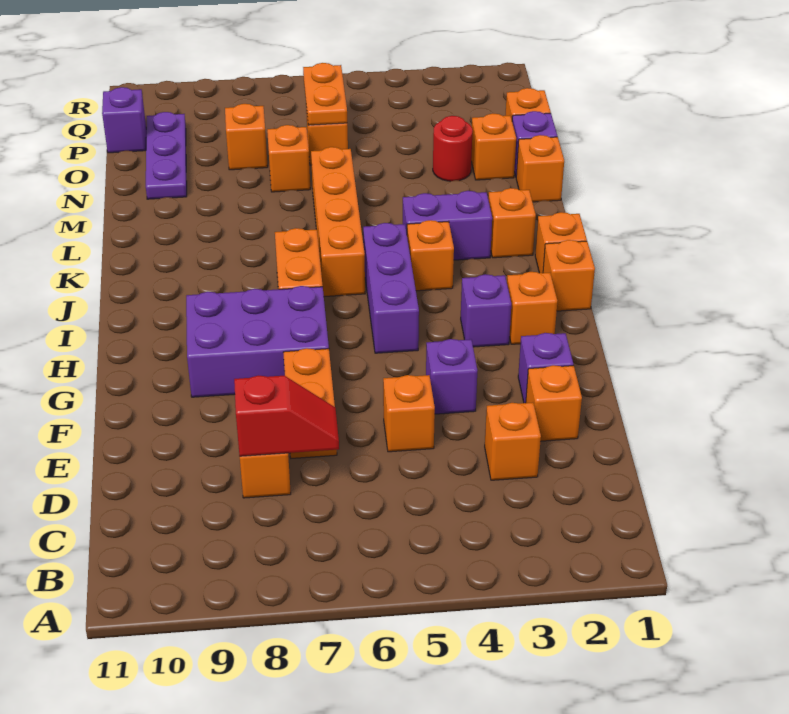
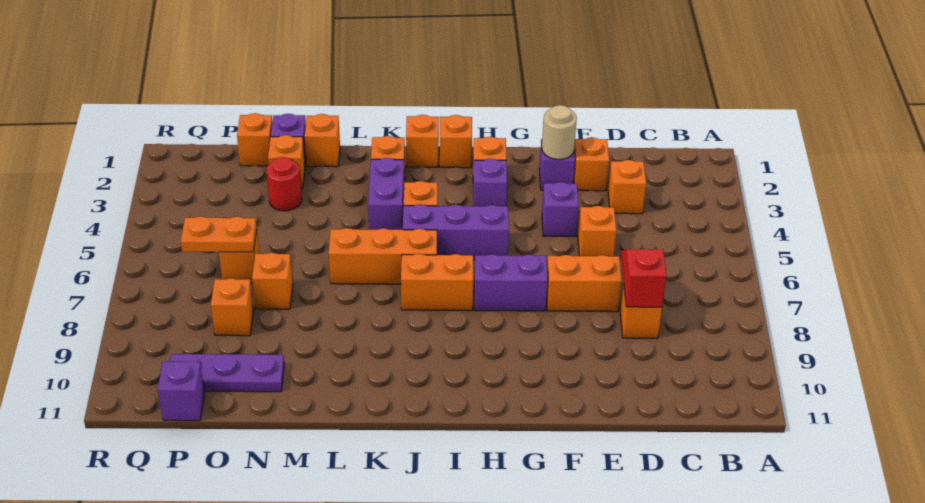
none -> tan 1x1 round brick [542,105,577,159]
purple 2x3 brick [186,286,329,397] -> purple 1x2 brick [474,254,548,311]
orange 1x4 brick [311,147,365,297] -> orange 1x3 brick [329,228,437,284]

